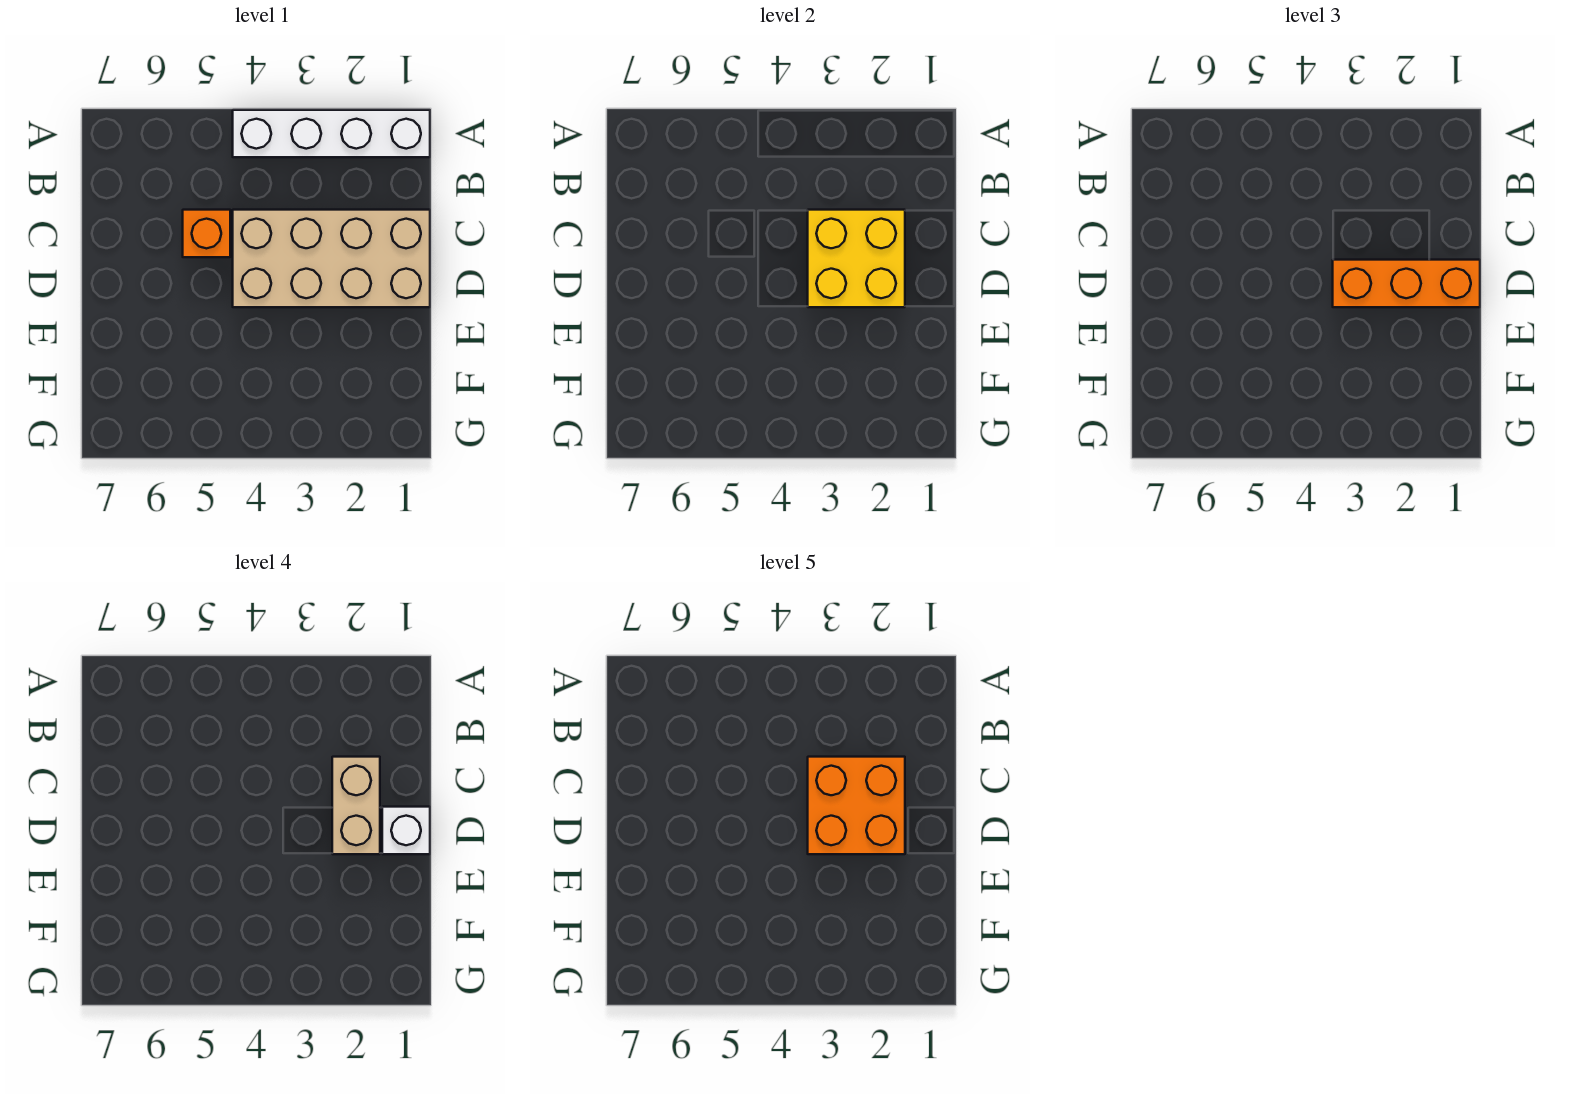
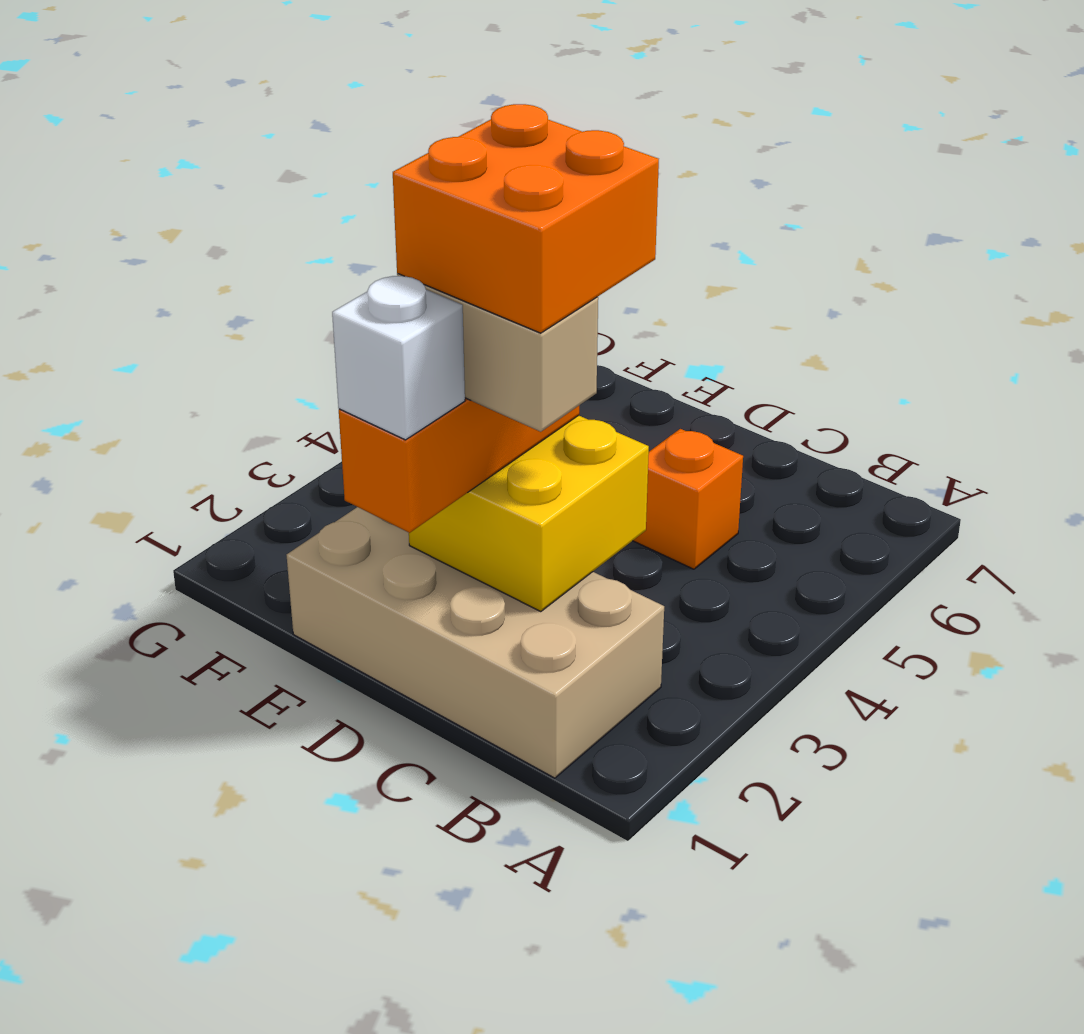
white 1x4 brick [233,110,430,157] -> none
tan 2x4 brick [233,210,430,307] -> tan 2x4 brick turned to [287,507,664,778]

